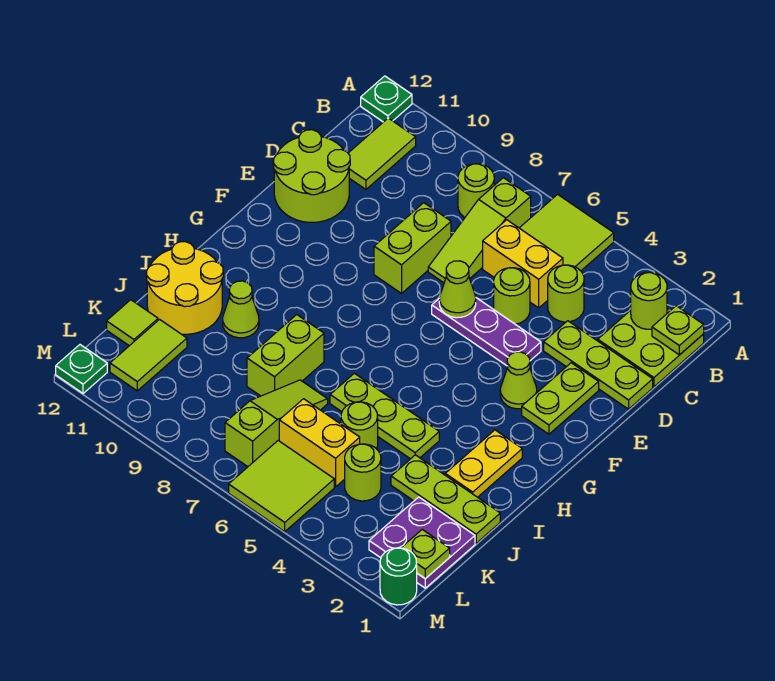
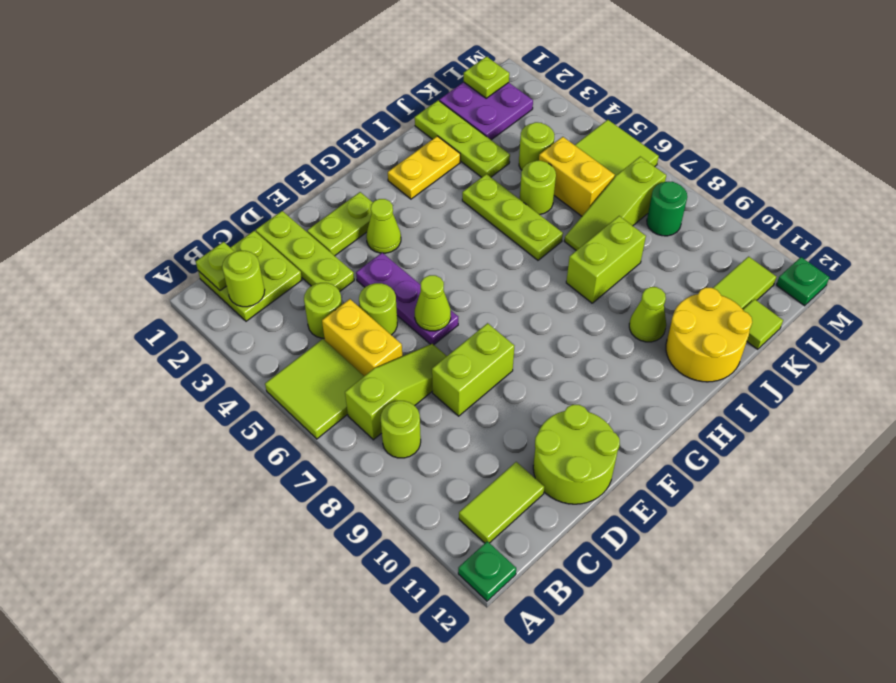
green 1x1 round brick [380,548,417,605] -> green 1x1 round brick moved to [647,182,687,236]

